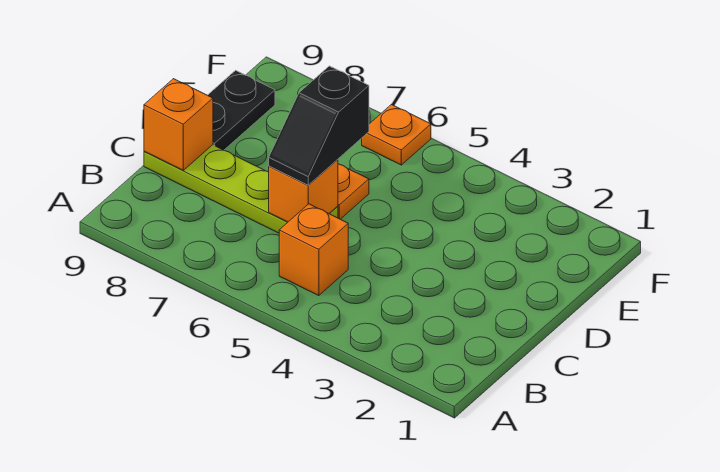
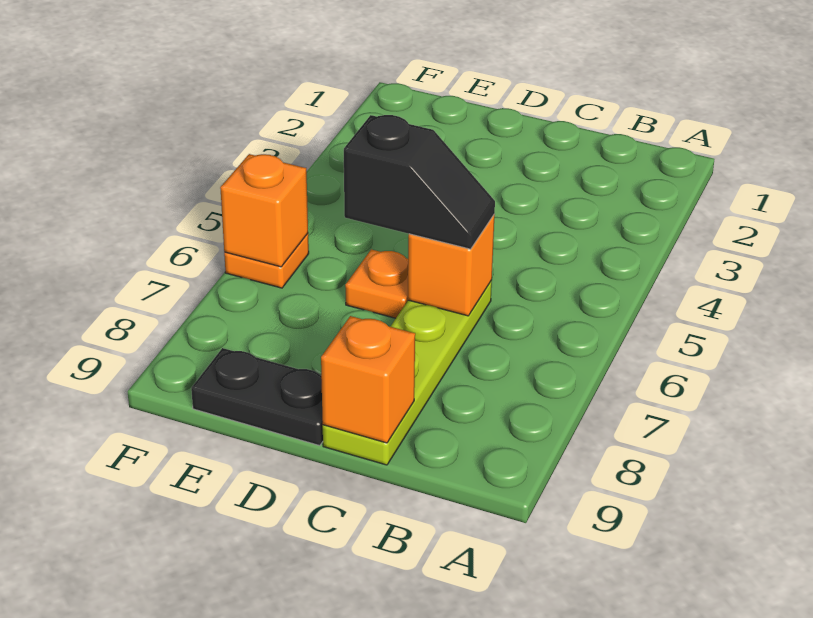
orange 1x1 brick [279,204,348,296] -> orange 1x1 brick moved to [220,154,308,267]

